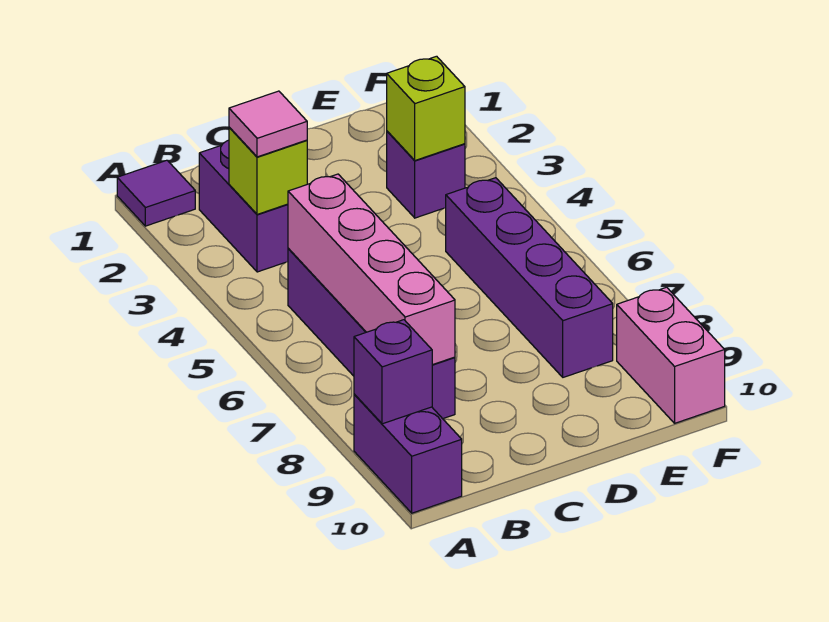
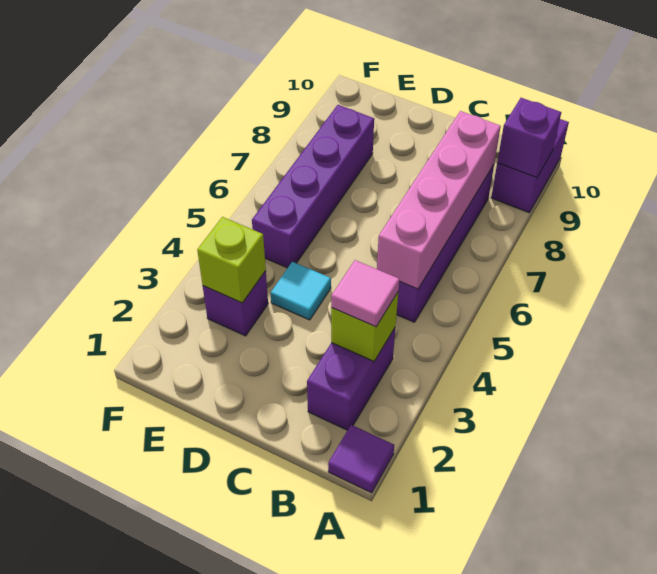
none -> cyan 1x1 tile [271,262,331,320]
pink 1x2 brick [617,287,725,423] -> none

